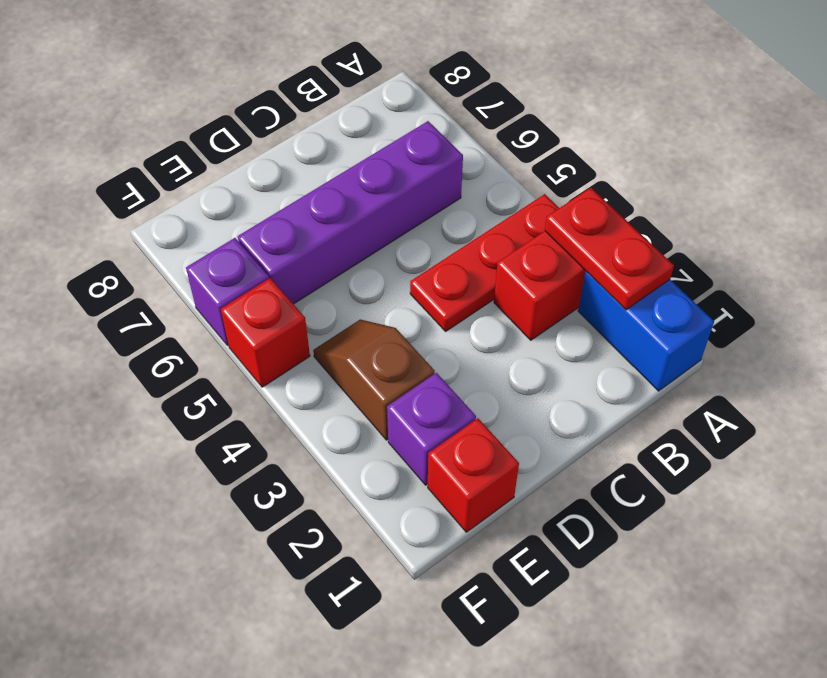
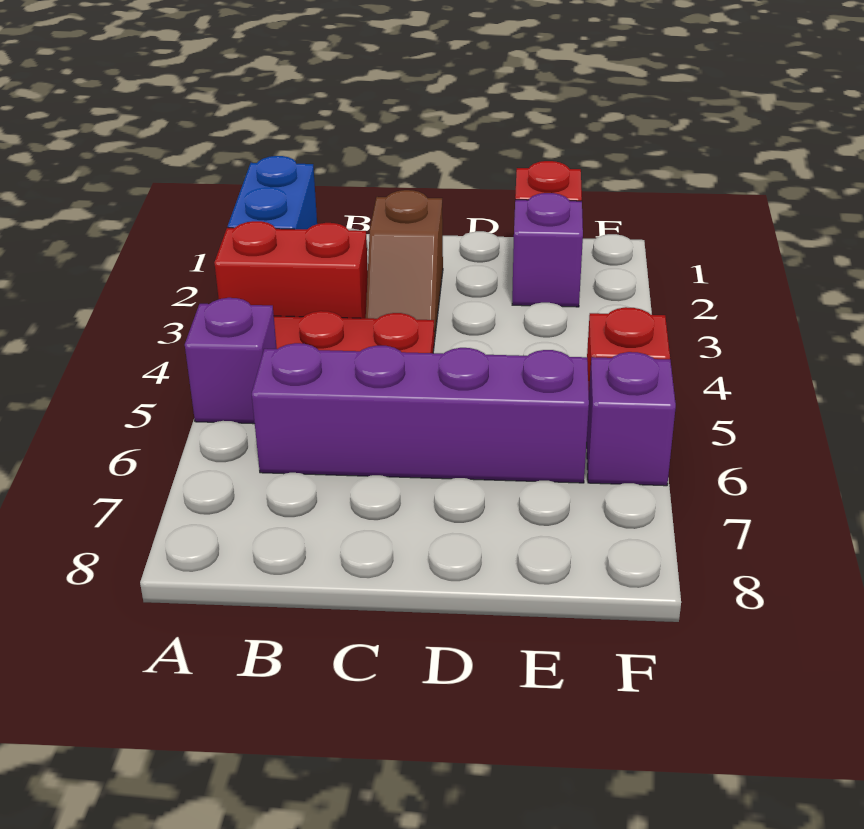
red 1x2 plate [545,188,674,310] -> none
none -> purple 1x1 brick [185,298,277,424]
brown 1x2 slope [313,320,435,440] -> brown 1x2 slope moved to [366,190,443,342]

